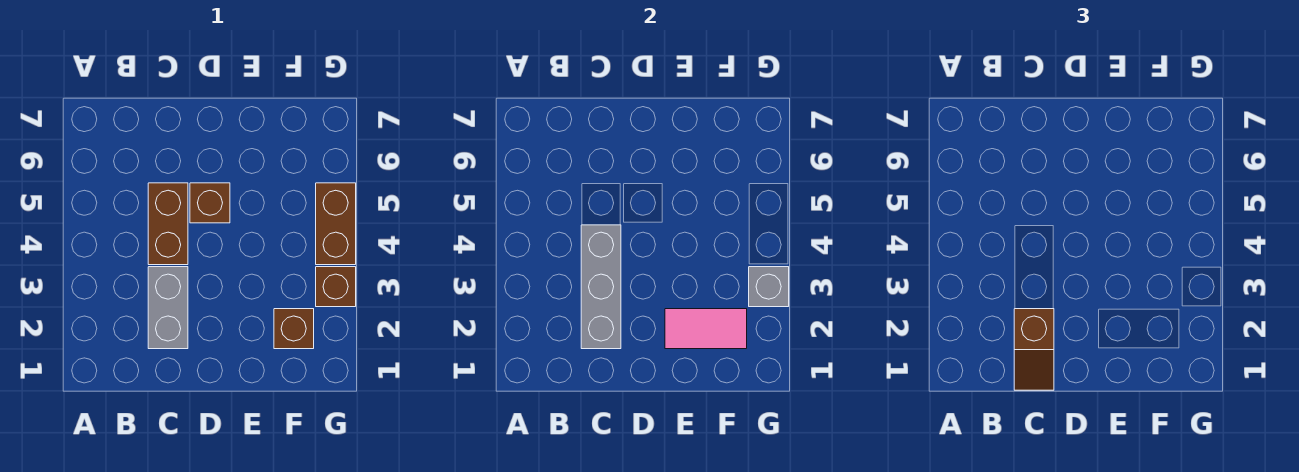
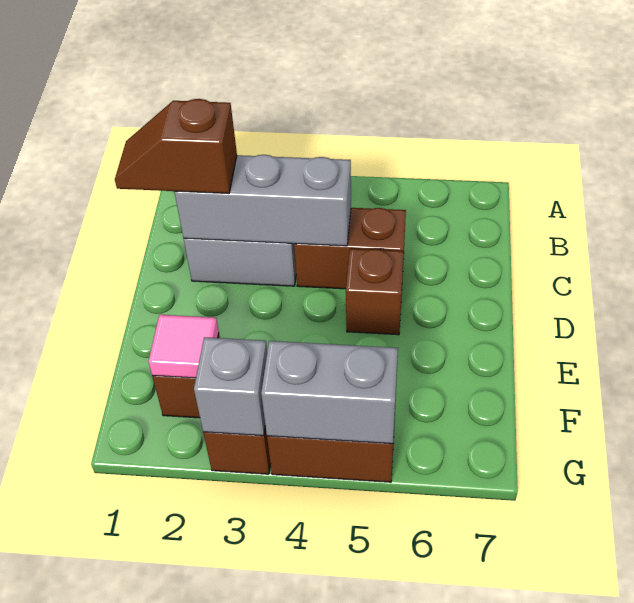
pink 1x2 tile [665,309,747,349] -> pink 1x1 tile [148,315,219,378]
none -> grey 1x2 brick [261,341,398,444]

